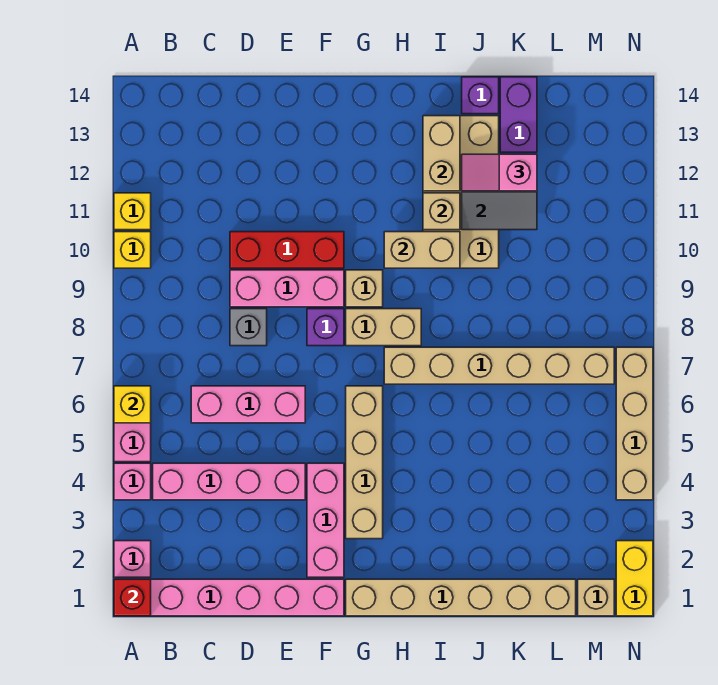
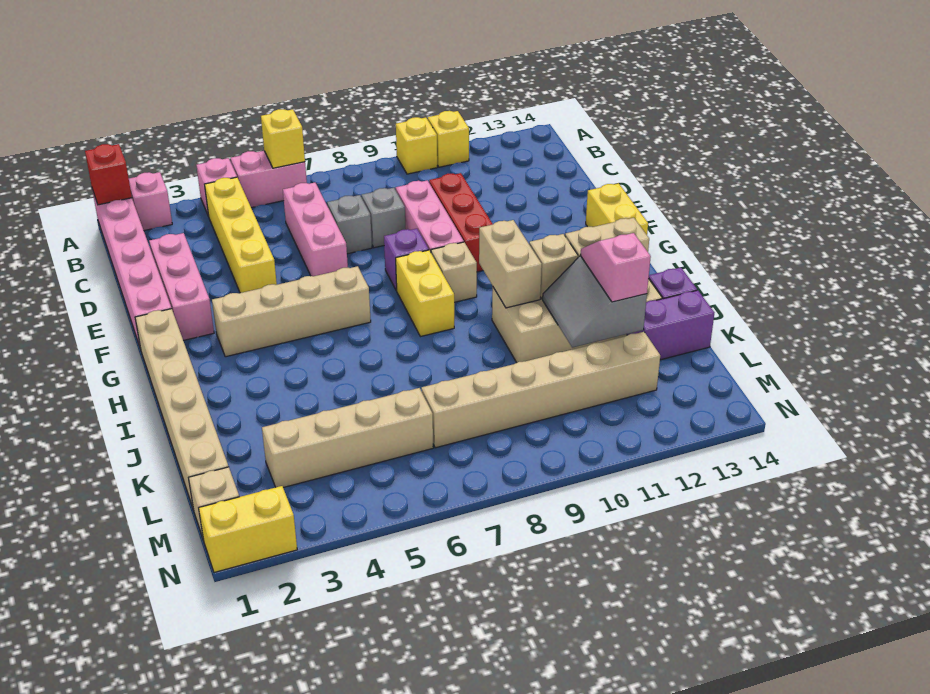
pink 1x4 brick [153,463,305,500] -> yellow 1x4 brick [204,177,277,293]
none -> grey 1x1 brick [327,195,372,254]
pink 1x3 brick [307,463,344,577] -> pink 1x3 brick turned to [149,233,214,341]
none -> yellow 1x2 brick [586,183,648,235]
tan 1x2 brick [346,309,421,346] -> yellow 1x2 brick [396,250,454,337]
tan 1x6 brick [384,347,614,384] -> tan 1x6 brick turned to [421,332,660,448]
tan 1x4 brick [616,347,653,500] -> tan 1x4 brick moved to [262,388,433,488]

